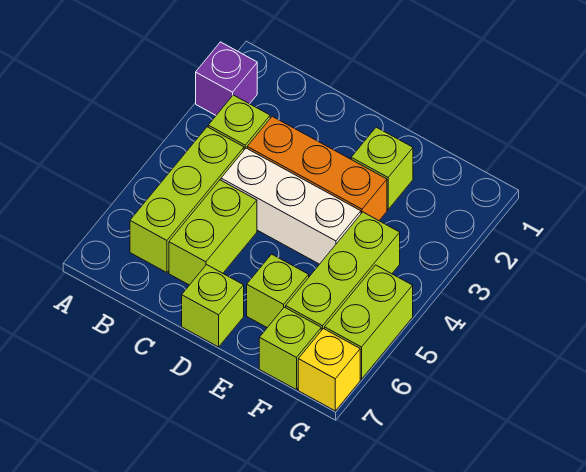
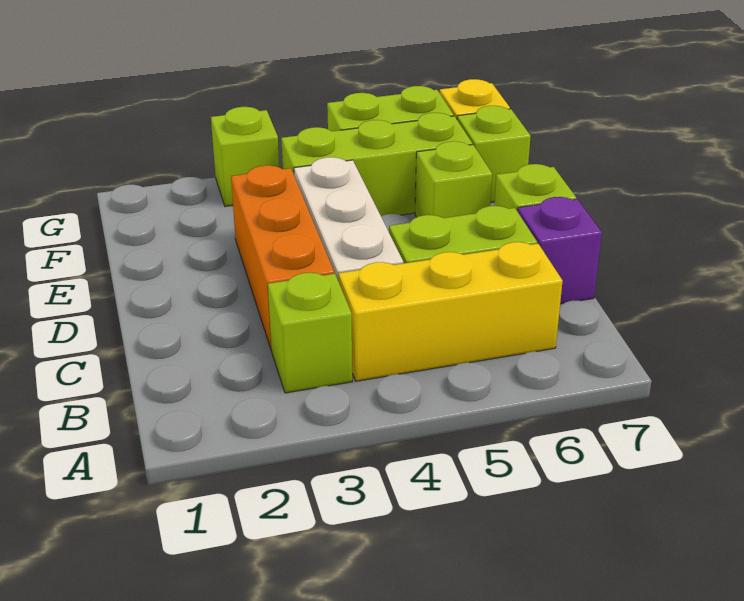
purple 1x1 brick [196,42,257,115] -> purple 1x1 brick moved to [518,197,602,304]
lime 1x3 brick [130,127,244,273] -> yellow 1x3 brick [338,242,563,381]
lime 1x1 brick [351,127,413,209] -> lime 1x1 brick moved to [211,107,279,206]

